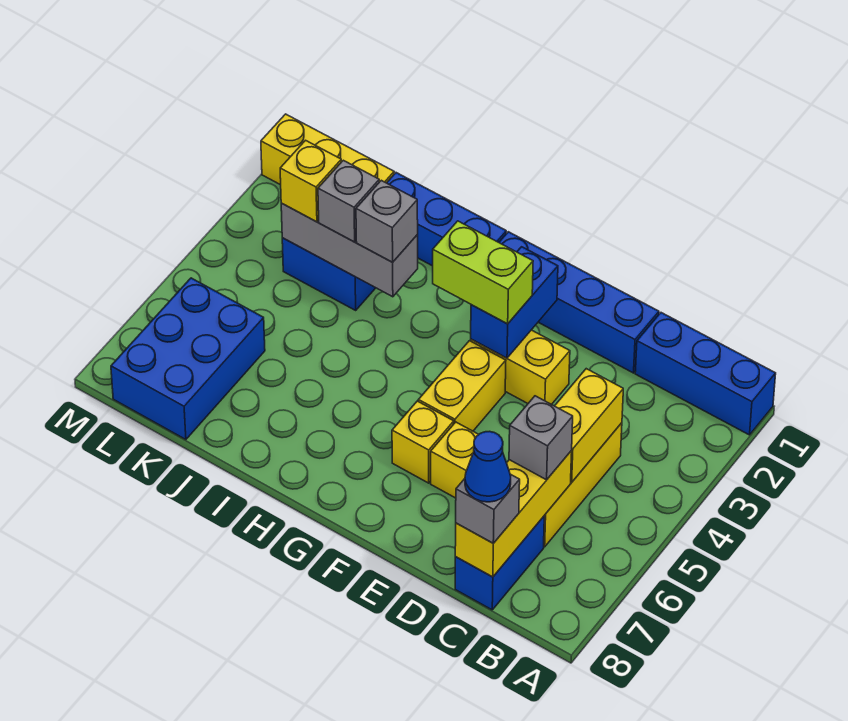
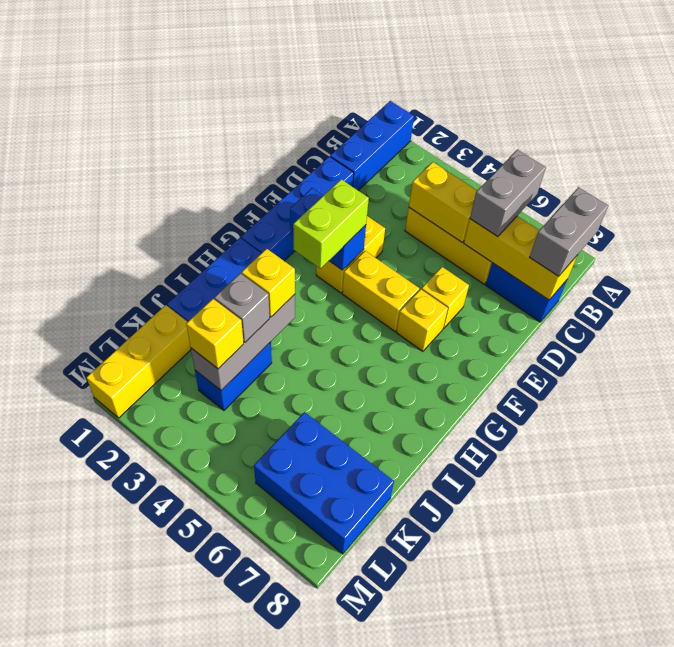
grey 1x1 brick [509,396,573,480] -> grey 1x2 brick [470,150,546,237]
grey 1x1 brick [456,474,520,543] -> grey 1x2 brick [530,187,608,276]
blue 1x1 cone [465,431,511,502] -> none
grey 1x1 brick [356,180,418,262] -> yellow 1x1 brick [242,249,295,317]

